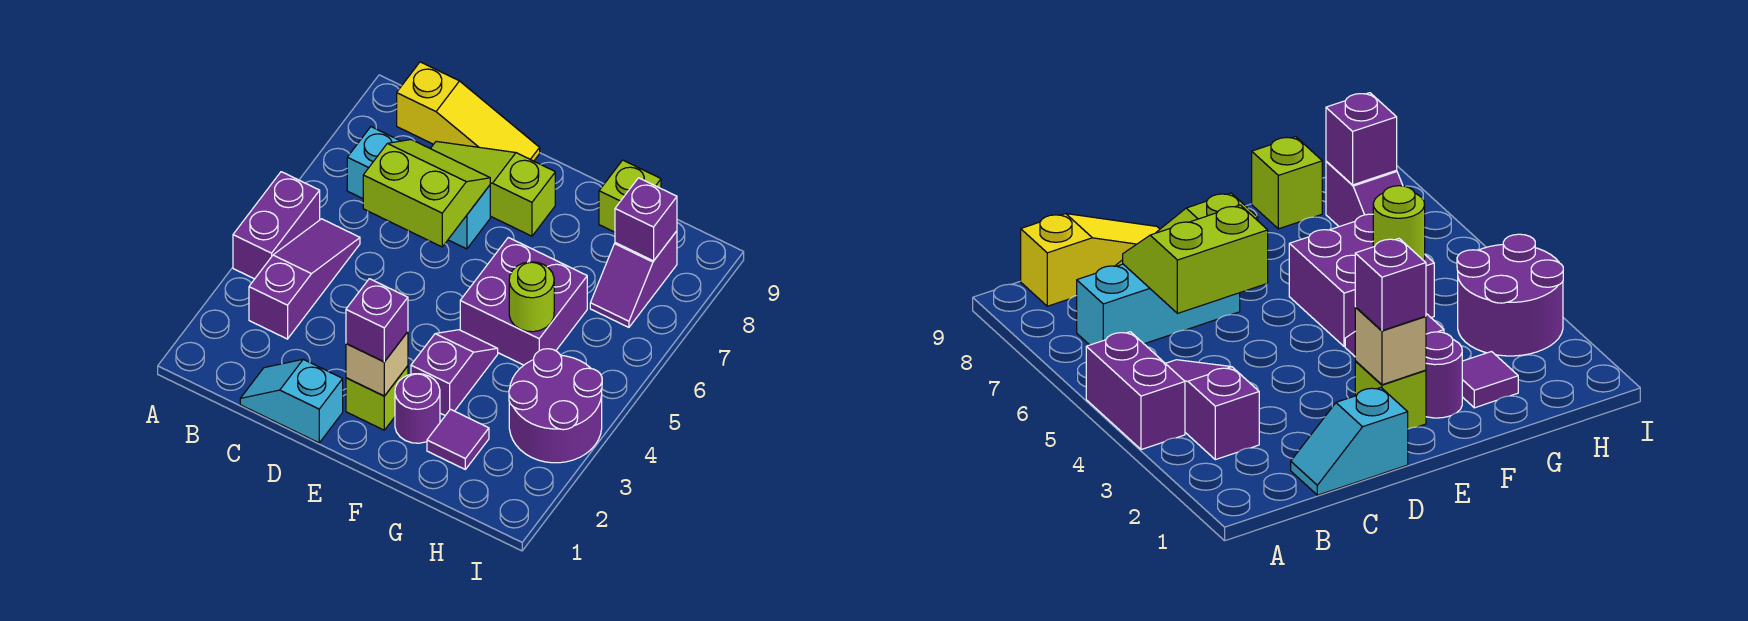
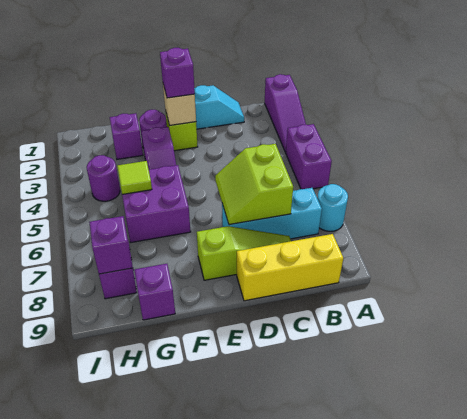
none -> cyan 1x1 round brick [317,184,348,231]
purple 1x3 slope [249,219,360,339] -> purple 1x3 slope moved to [265,74,306,152]
yellow 1x3 slope [397,62,540,161] -> yellow 1x3 brick [237,234,343,301]
lime 2x2 slope [363,140,490,247] -> lime 2x2 slope turned to [215,144,293,225]
purple 1x1 tile [427,409,489,469] -> purple 1x1 brick [110,113,143,159]
lime 1x1 round brick [509,262,554,332] -> lime 1x1 tile [117,161,152,194]
lime 1x1 brick [599,160,661,232] -> purple 1x1 brick [134,264,175,320]
purple 2x2 round brick [509,349,602,463] -> purple 1x1 round brick [87,155,120,201]

